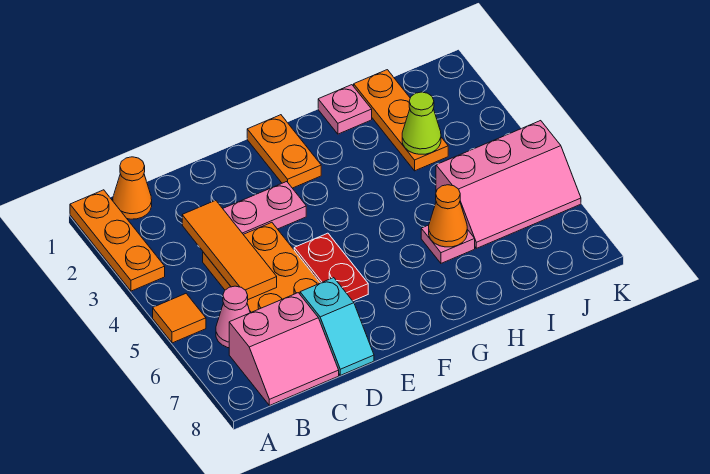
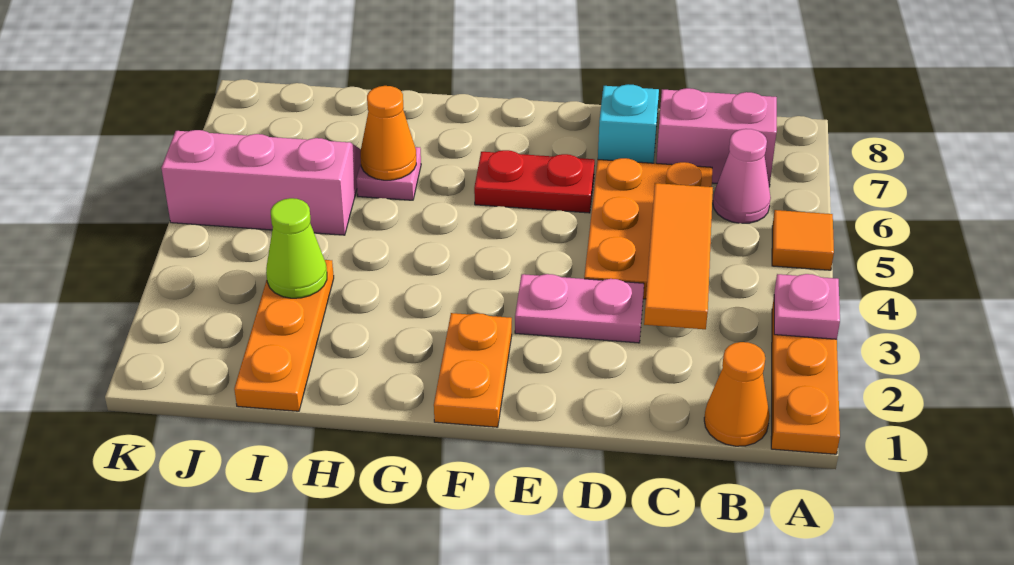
red 1x2 plate [294,233,368,301] -> red 1x2 plate turned to [474,150,595,213]
pink 1x1 plate [318,85,372,134] -> pink 1x1 plate moved to [774,274,840,339]

